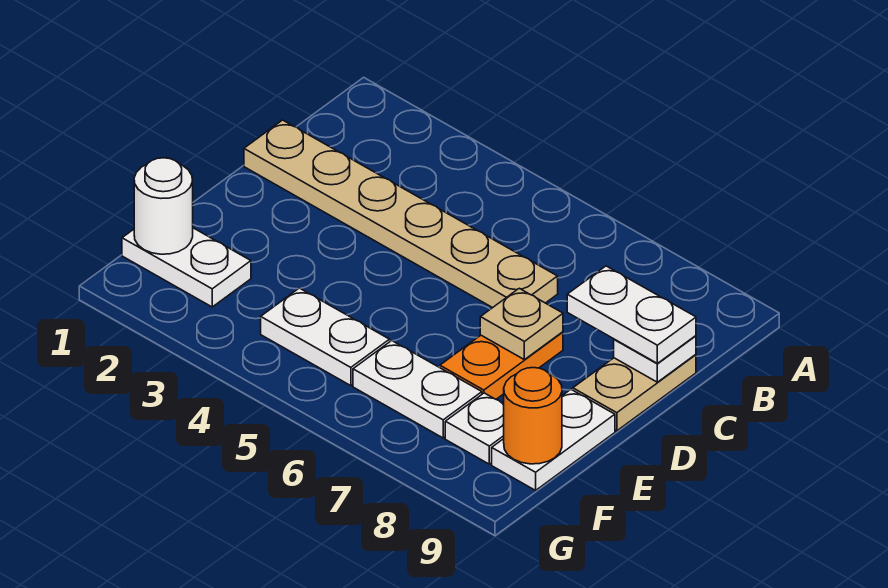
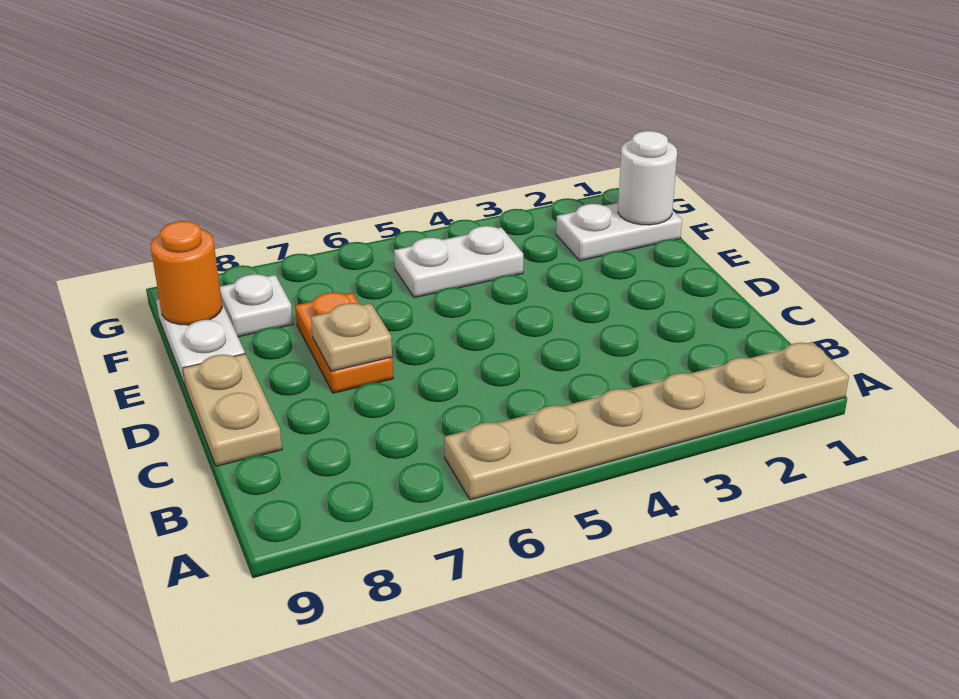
tan 1x6 plate [244,120,558,308] -> tan 1x6 plate moved to [444,342,849,500]
white 1x2 plate [567,266,696,363] -> none
white 1x1 plate [614,336,696,382] -> none
white 1x2 plate [353,341,482,438] -> none

